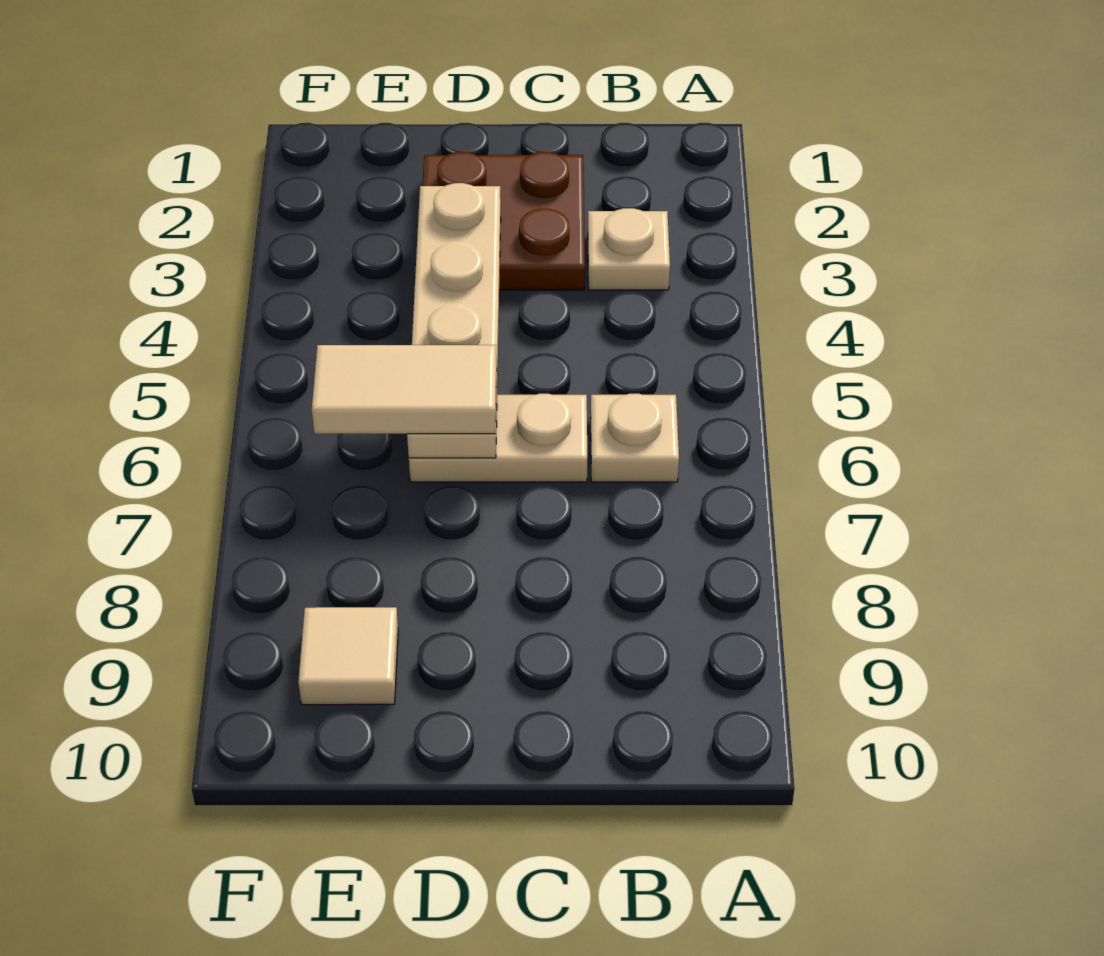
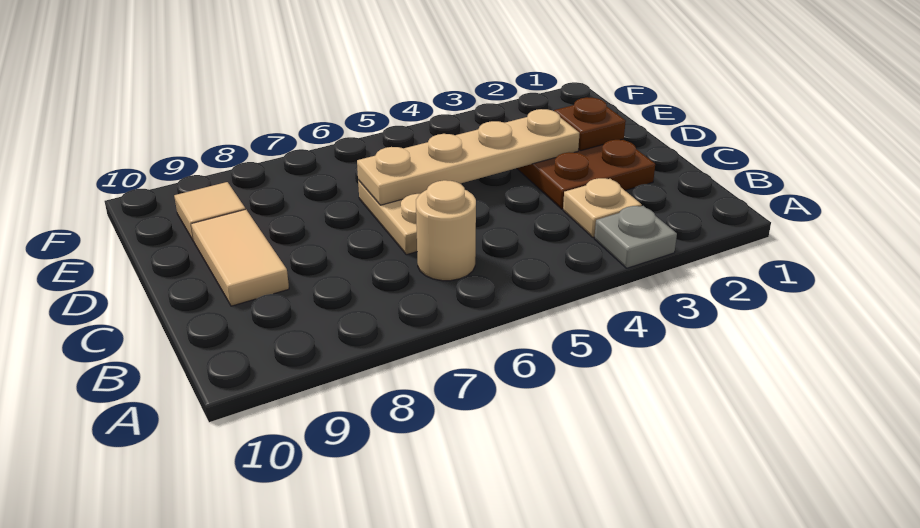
none -> grey 1x1 plate [594,206,677,268]
tan 1x1 plate [590,394,679,482] -> tan 1x1 round brick [416,180,476,281]
none -> brown 1x1 plate [554,97,626,151]
tan 1x2 tile [312,345,497,434] -> tan 1x2 tile moved to [191,209,289,306]

